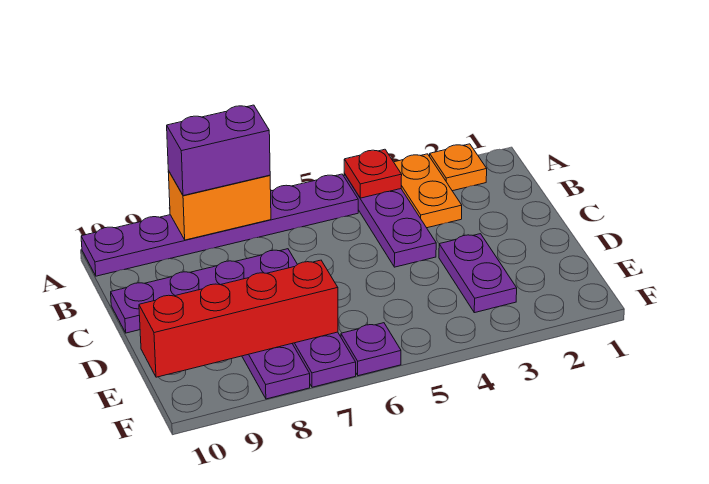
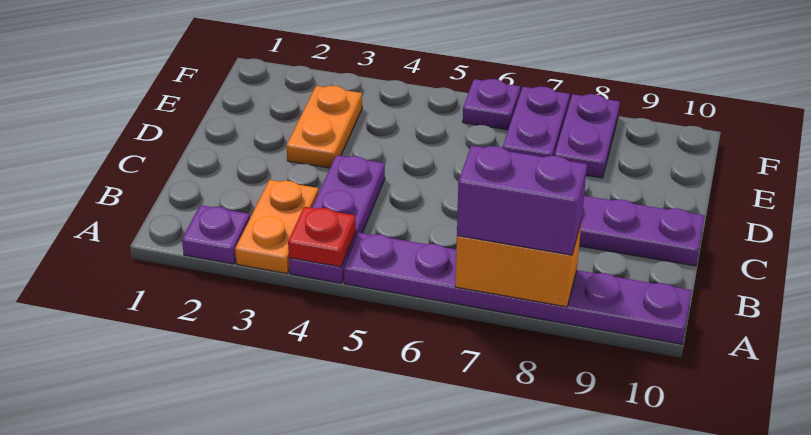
orange 1x1 plate [430,144,487,191] -> purple 1x1 plate [182,205,250,264]
purple 1x2 plate [439,234,517,313] -> orange 1x2 plate [286,86,362,168]
red 1x4 brick [139,260,338,377] -> none

